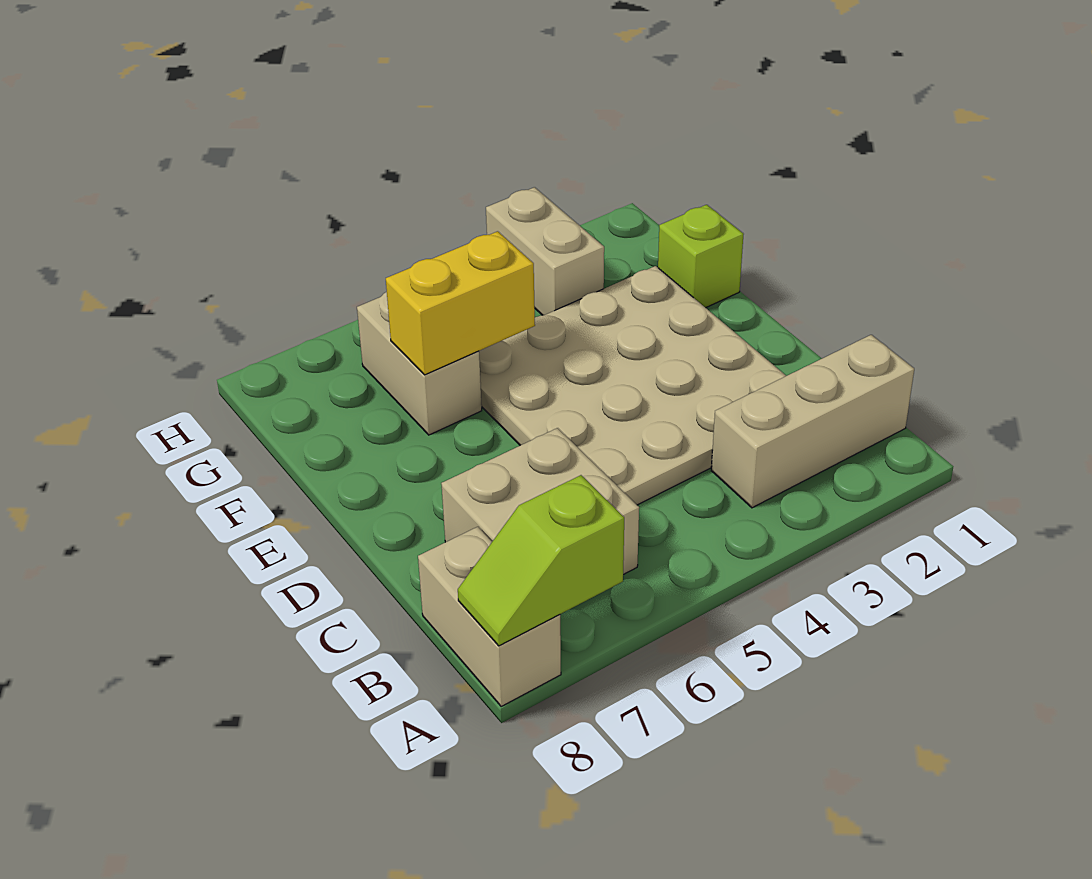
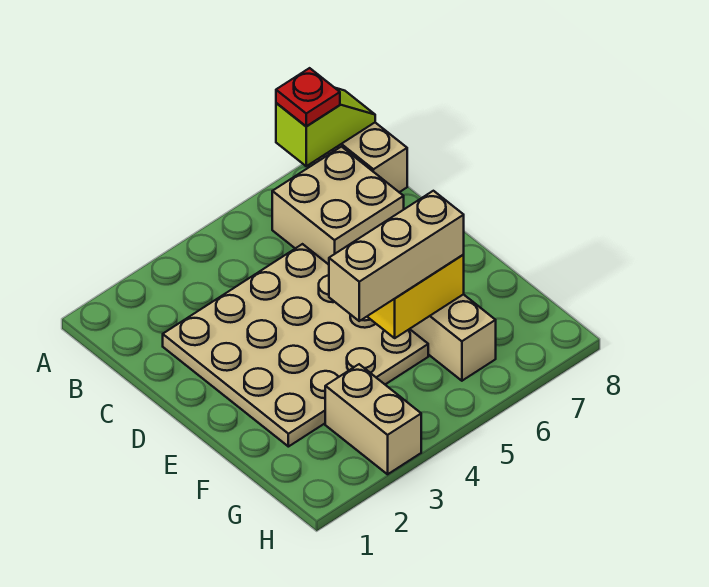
none -> red 1x1 plate [276,68,340,126]
tan 1x3 brick [711,335,914,508] -> tan 1x3 brick moved to [329,191,464,321]
lime 1x1 brick [658,205,744,308] -> none

